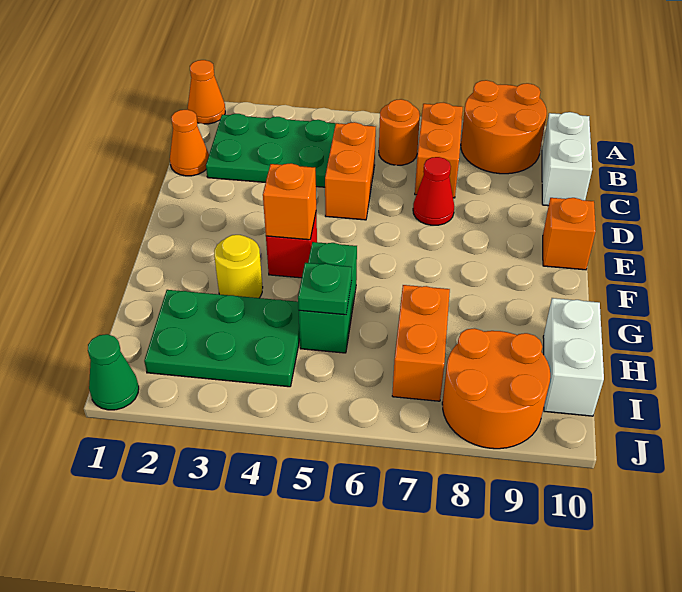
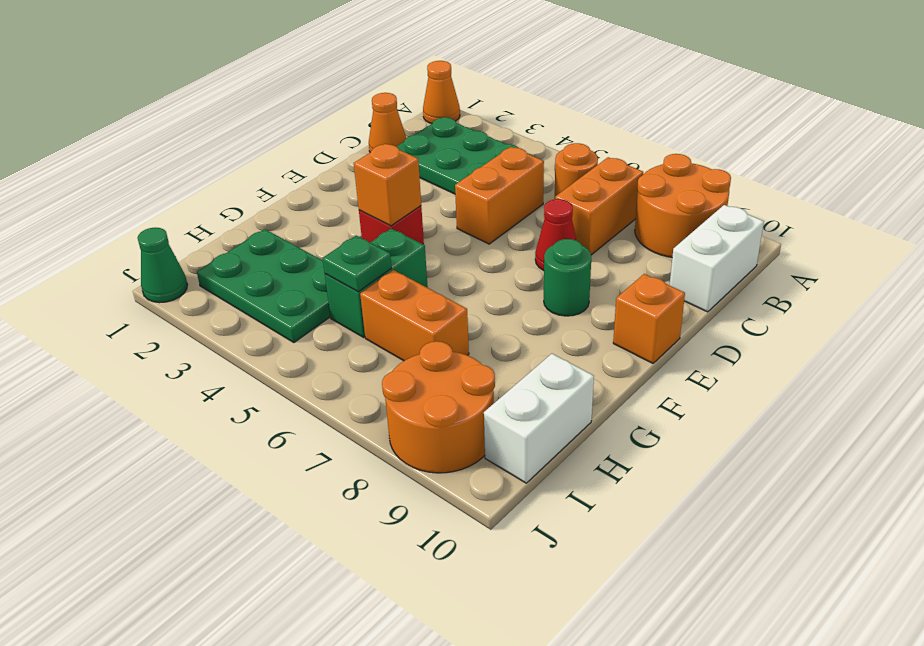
none -> green 1x1 round brick [544,239,591,316]
yellow 1x1 round brick [214,235,263,298] -> none
orange 1x2 brick [392,285,450,401] -> orange 1x2 brick turned to [360,270,469,361]

